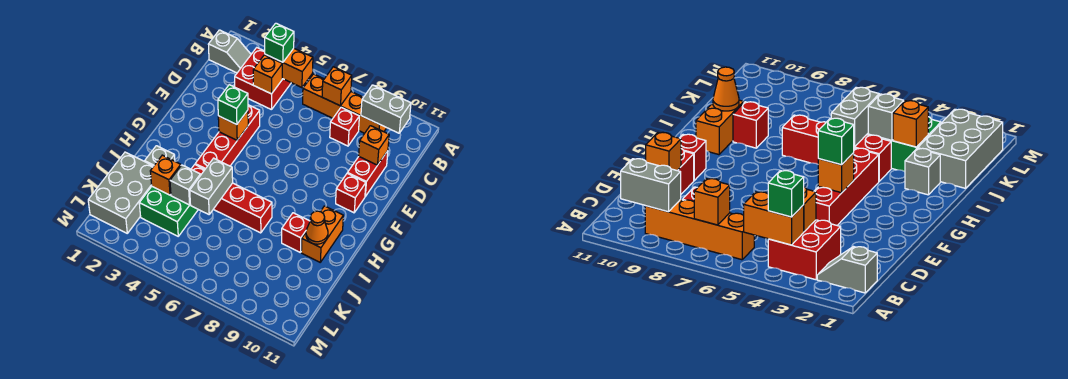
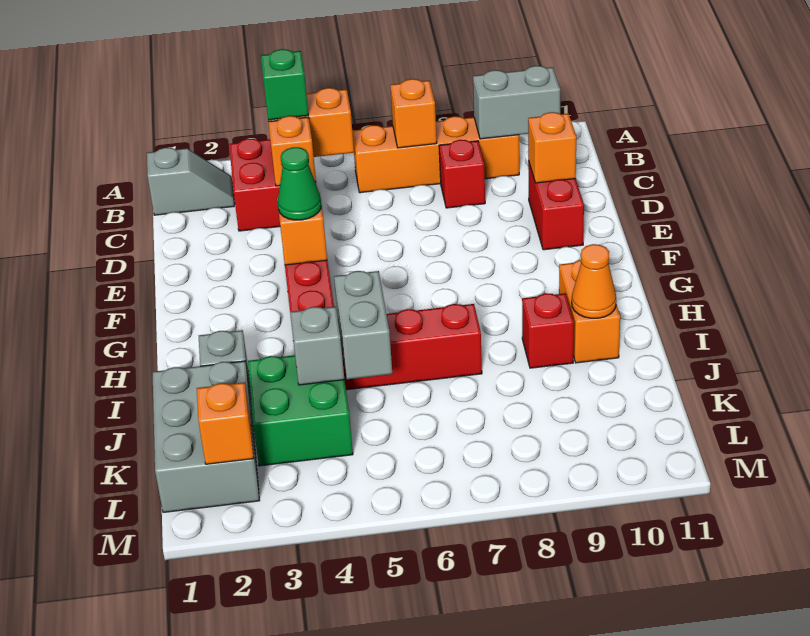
green 1x1 brick [218,85,248,125] -> green 1x1 cone [278,147,321,220]
red 1x1 brick [336,174,366,213] -> none
orange 1x1 brick [150,155,181,195] -> orange 1x1 brick moved to [197,382,254,464]

